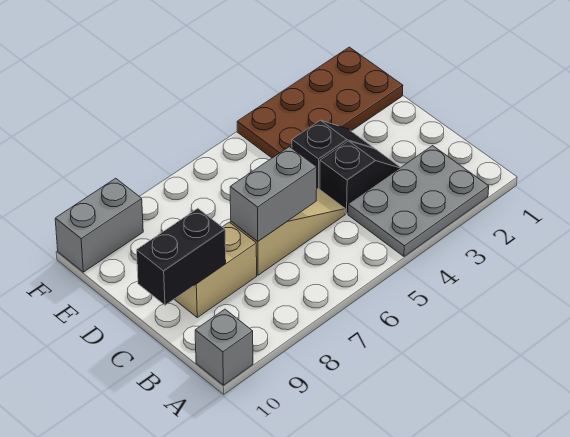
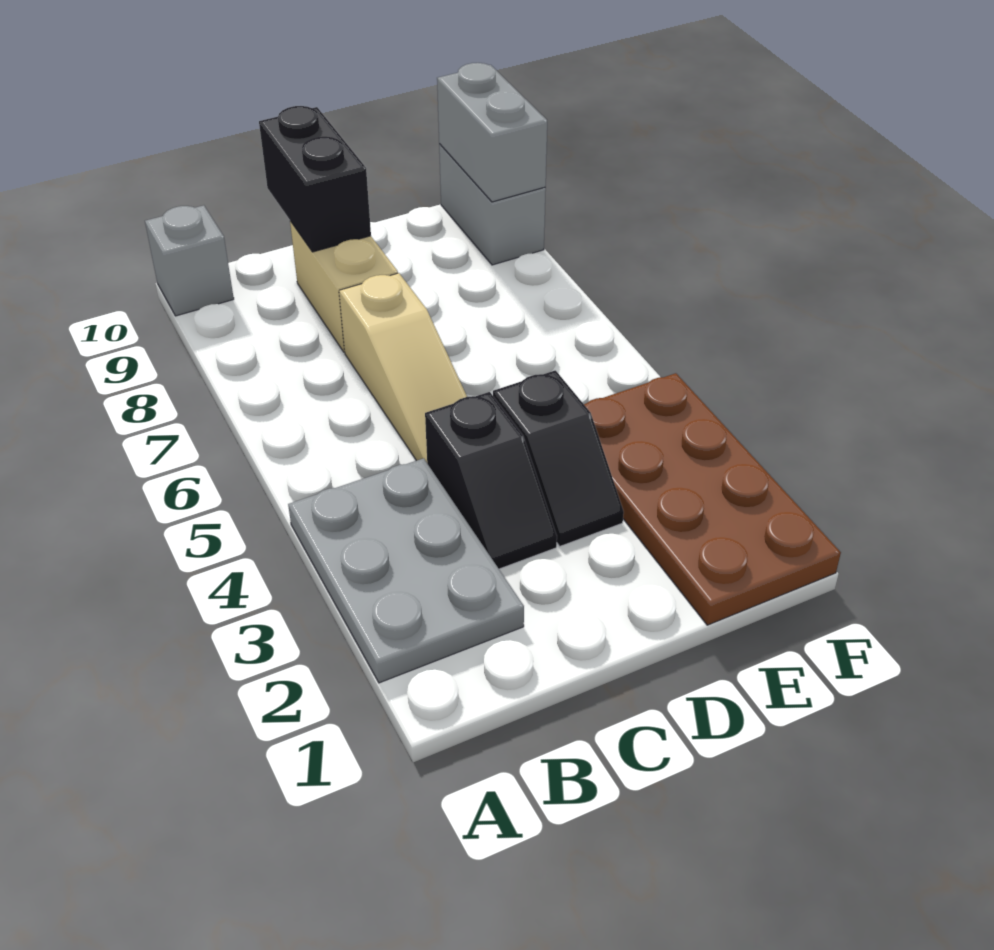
grey 1x2 brick [230,147,317,241] -> grey 1x2 brick moved to [437,63,547,202]

